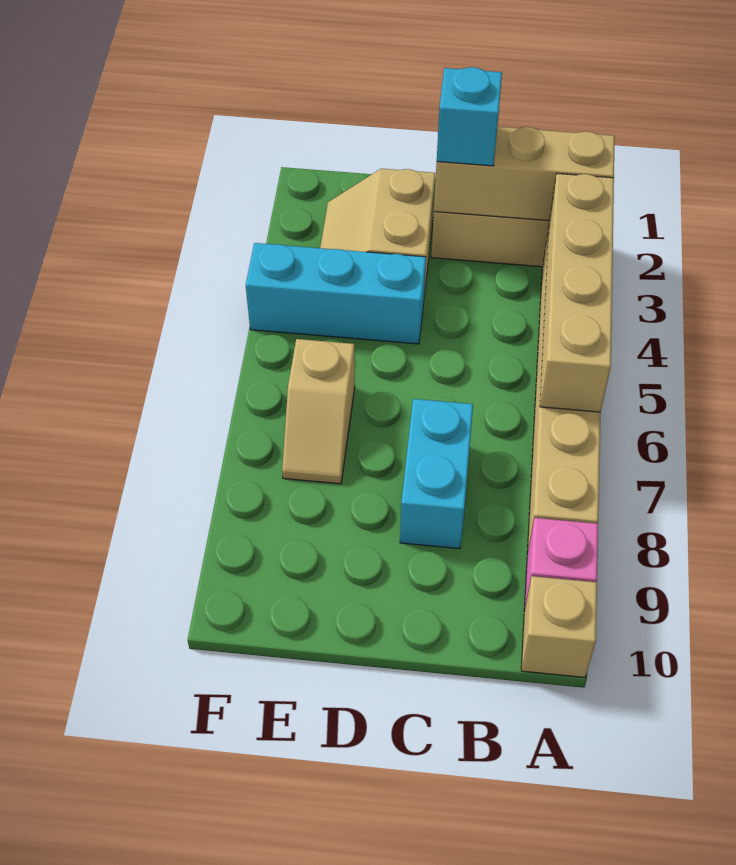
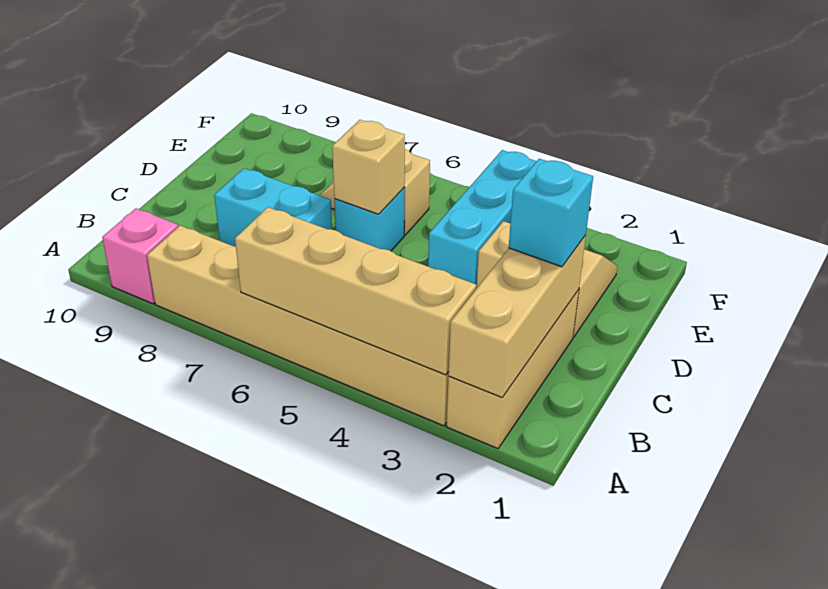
tan 1x1 brick [521,576,597,677] -> tan 1x1 brick moved to [332,120,405,214]
none -> cyan 1x1 brick [334,188,404,251]

